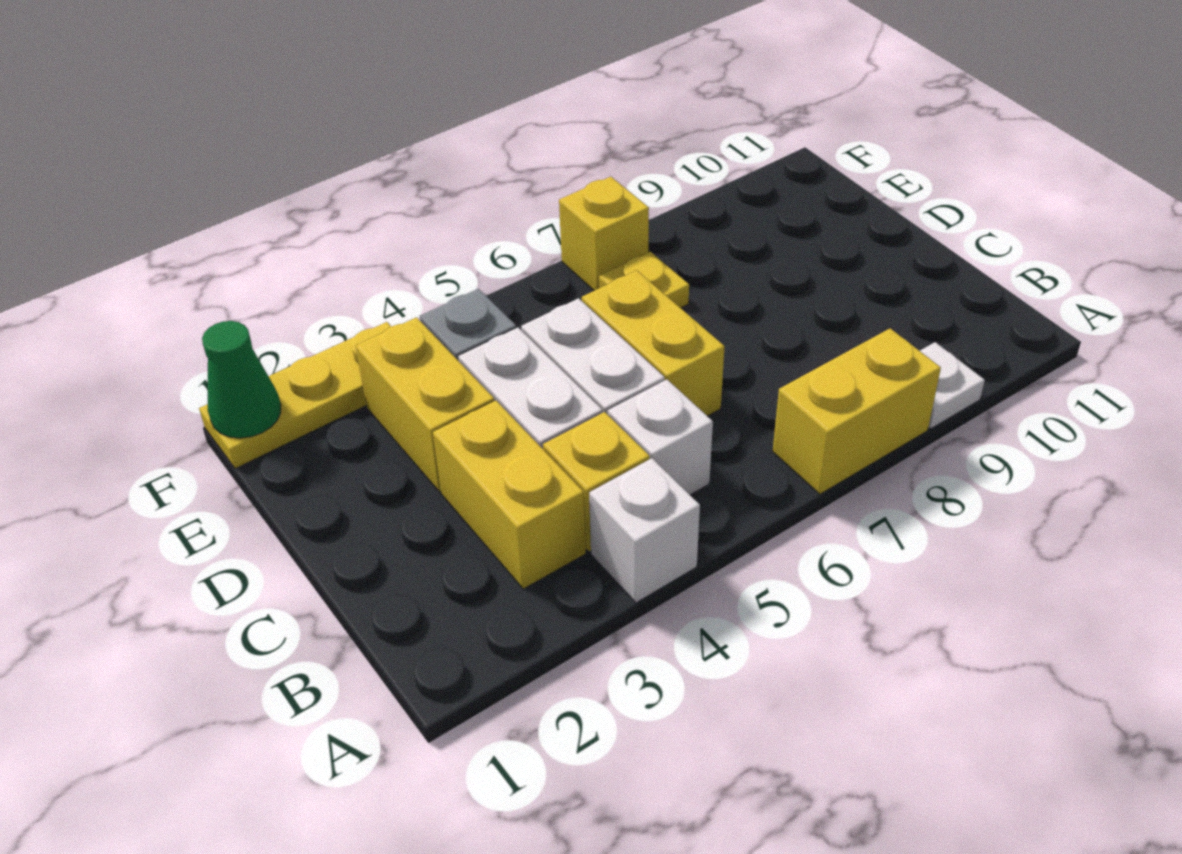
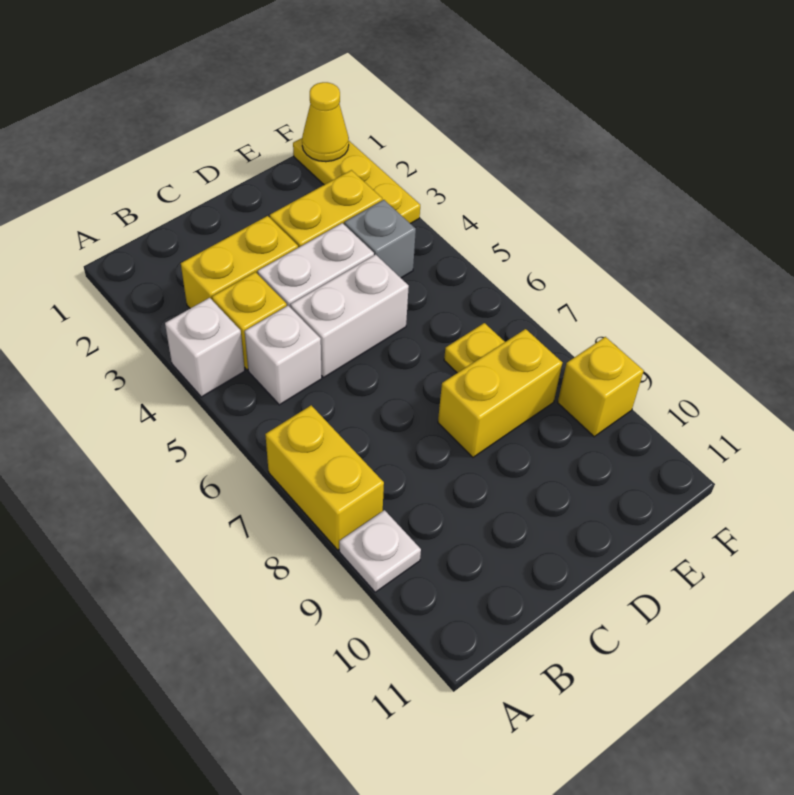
yellow 1x2 brick [582,270,725,416] -> yellow 1x2 brick moved to [438,329,562,457]
green 1x1 cone [202,321,281,438] -> yellow 1x1 cone [302,82,349,162]
yellow 1x1 brick [559,177,649,291] -> yellow 1x1 brick moved to [558,337,644,437]

